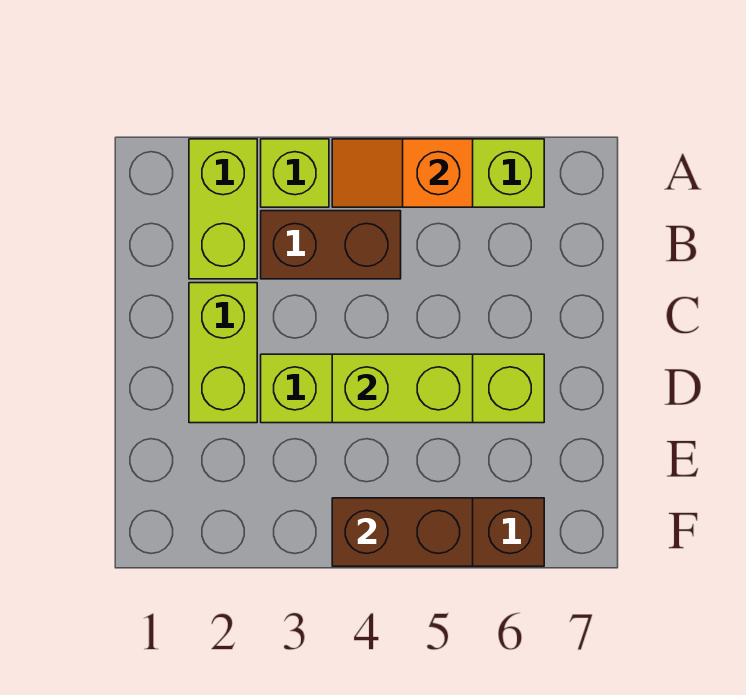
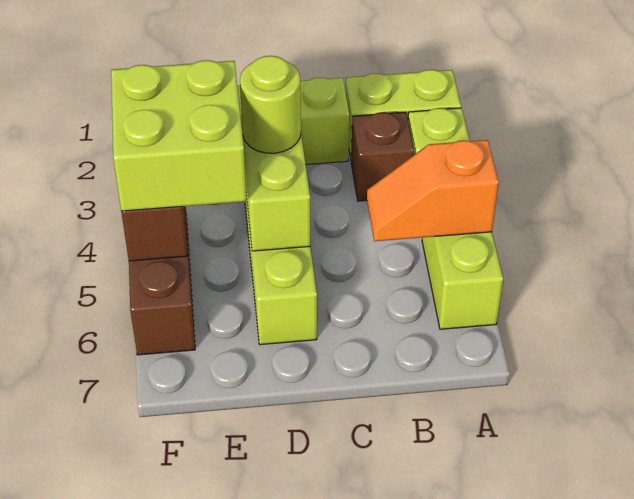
orange 1x2 slope [332,139,473,207] -> orange 1x2 slope turned to [367,140,499,241]
brown 1x2 brick [261,211,401,279] -> brown 1x1 brick [351,112,414,201]
none -> lime 1x1 round brick [240,56,301,153]
none -> lime 2x2 brick [111,60,247,211]

